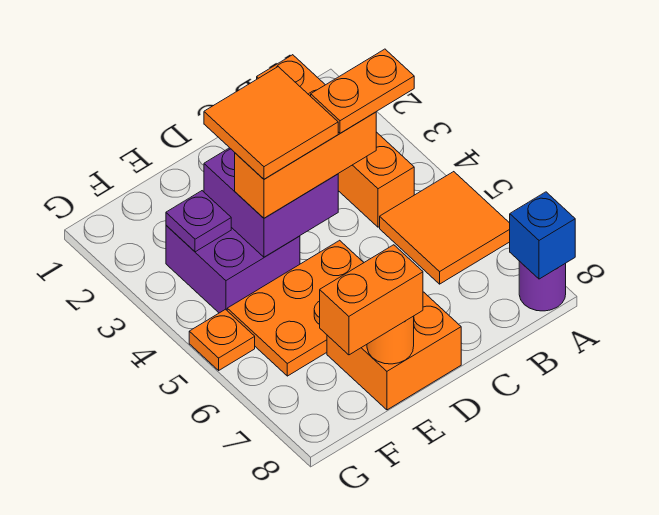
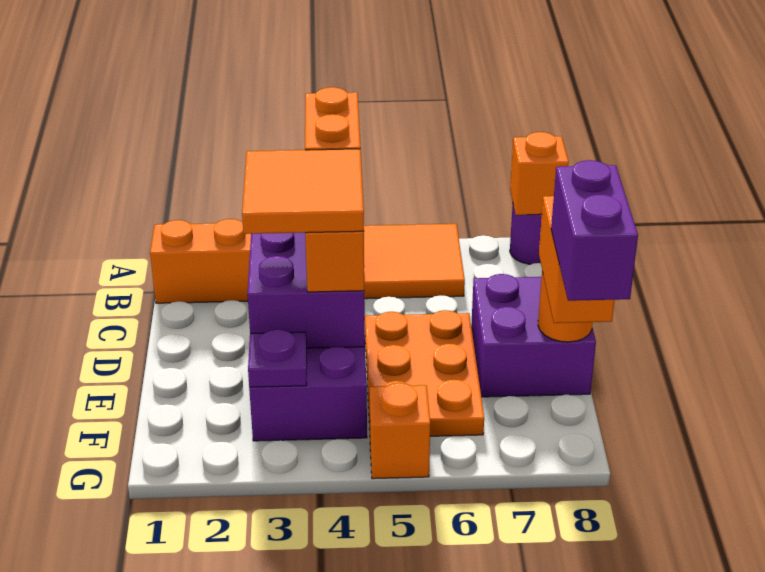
blue 1x1 brick [510,192,575,279] -> orange 1x1 brick [510,132,569,215]
orange 2x2 brick [327,292,461,410] -> purple 2x2 brick [471,274,596,397]
none -> purple 1x2 brick [551,160,638,301]
orange 1x1 plate [189,309,255,370] -> orange 1x1 brick [370,383,430,479]

